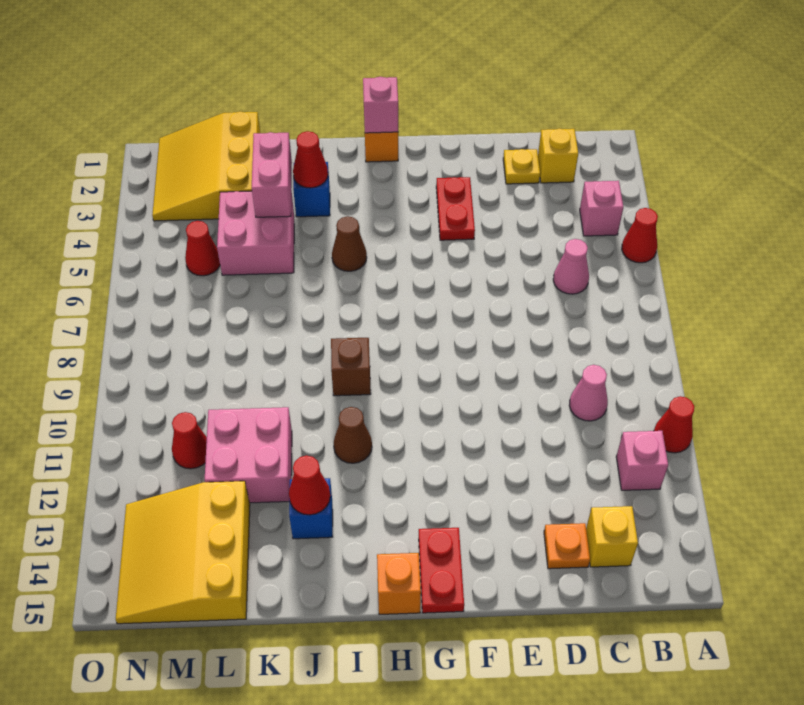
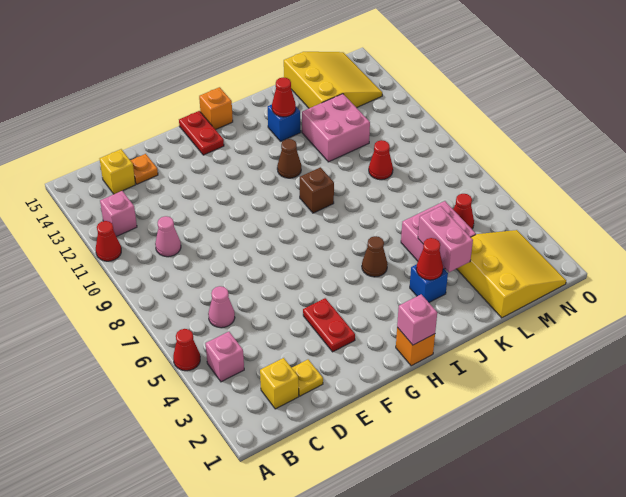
red 1x1 cone [172,412,207,469] -> red 1x1 cone moved to [369,140,393,180]

